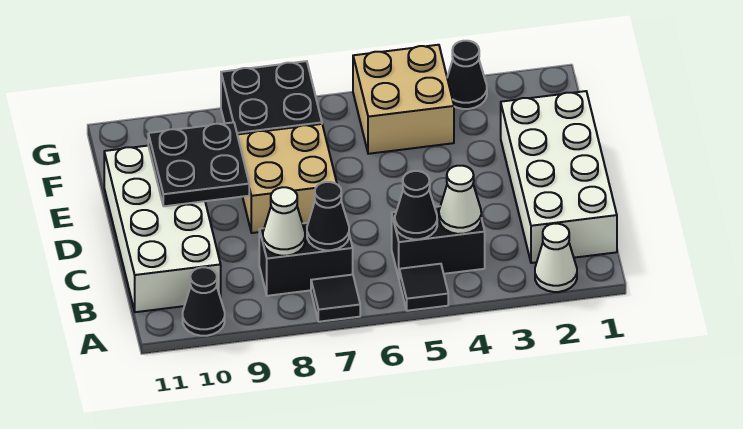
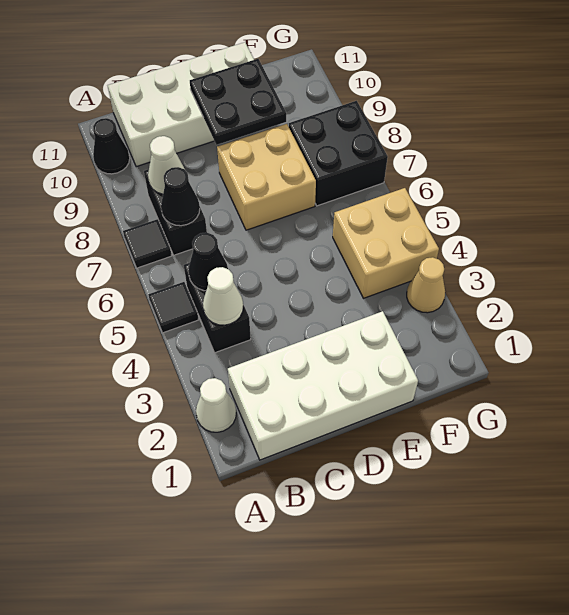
black 1x1 cone [447,41,487,109] -> tan 1x1 cone [407,257,445,313]

